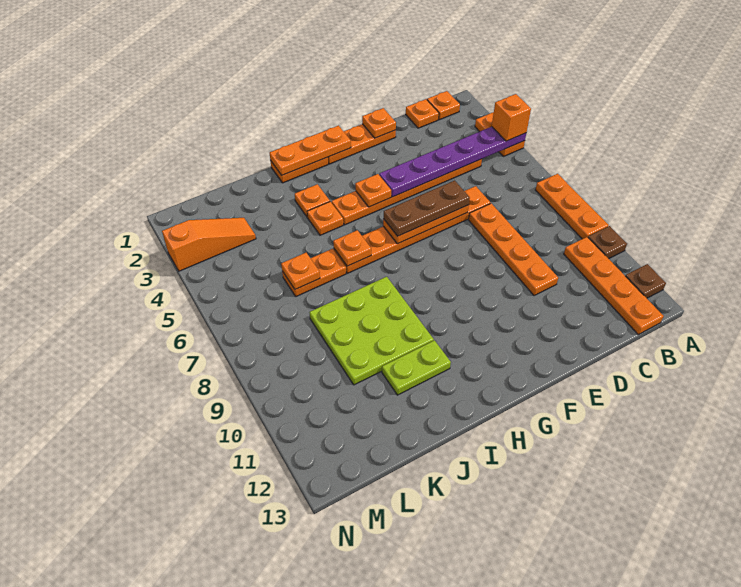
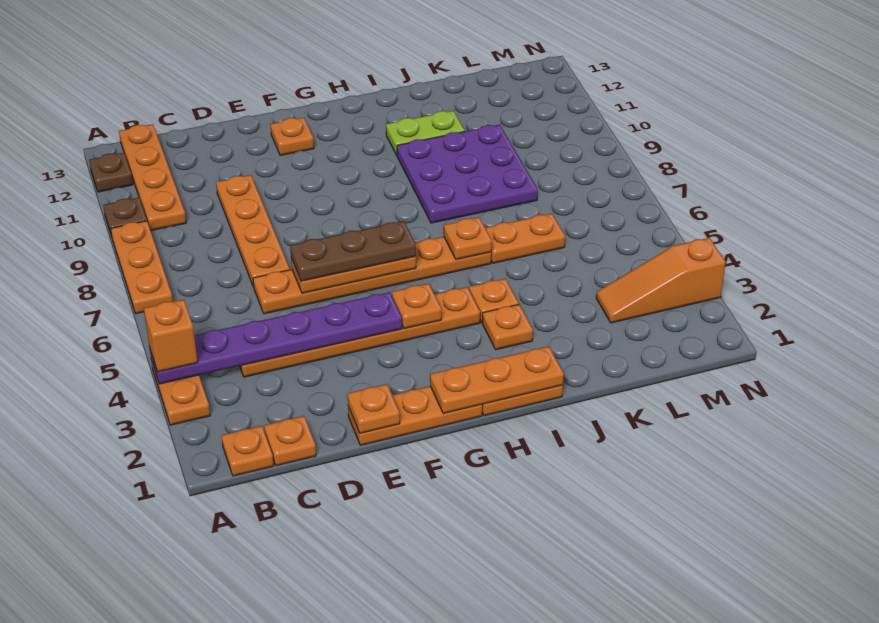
lime 3x3 plate [310,277,434,385] -> purple 3x3 plate [397,125,538,223]
orange 1x1 plate [281,253,320,289] -> orange 1x1 plate moved to [271,117,314,155]

